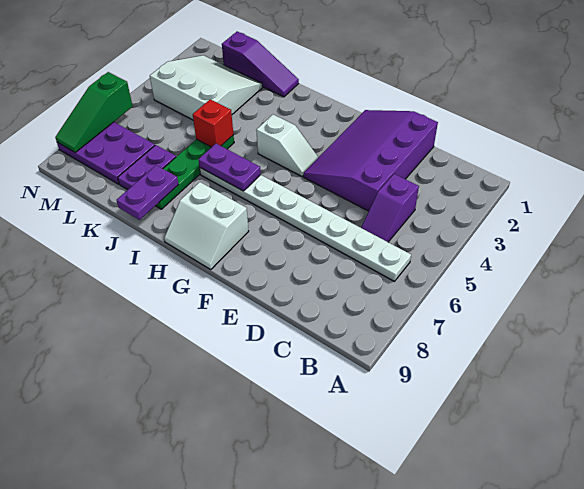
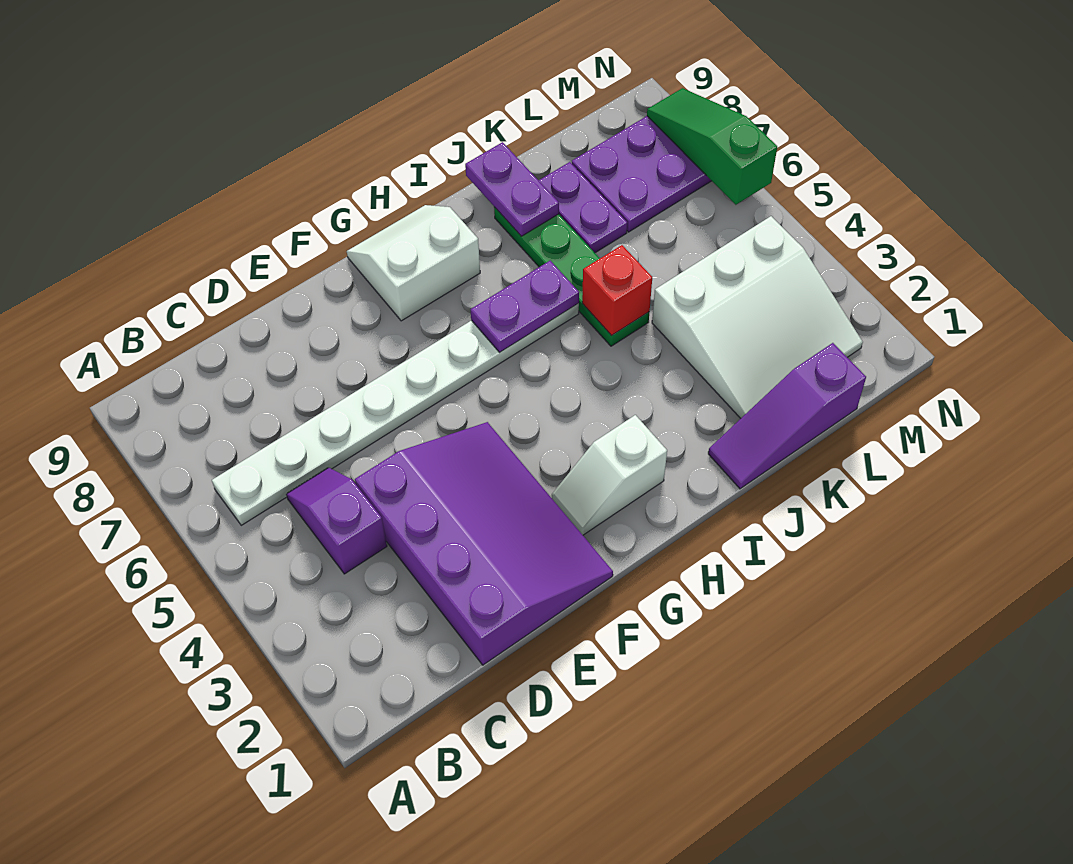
white 1x2 slope [256,115,318,176] -> white 1x2 slope moved to [552,415,667,535]

